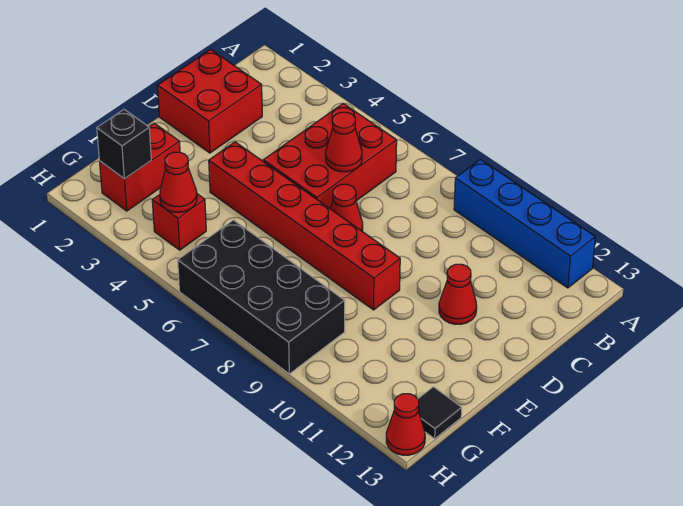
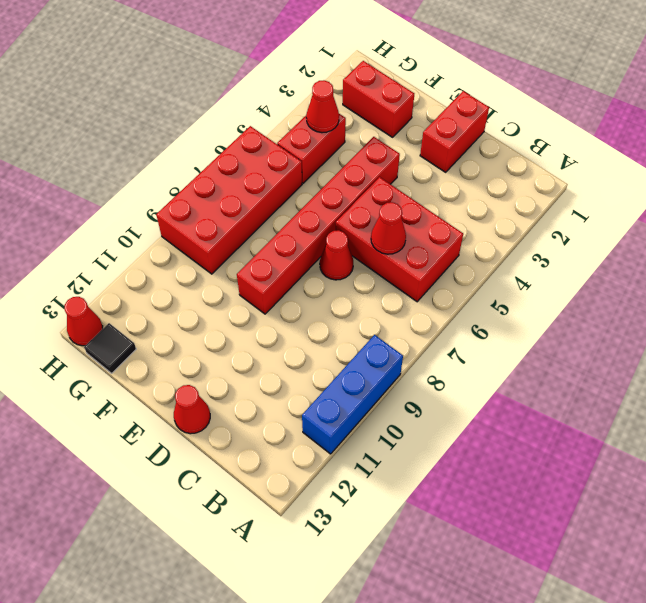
blue 1x4 brick [454,159,595,288] -> blue 1x3 brick [302,335,403,454]
red 2x2 brick [158,49,262,153] -> red 1x2 brick [420,91,489,172]
red 1x1 cone [439,264,477,324] -> red 1x1 cone moved to [174,385,210,434]
black 1x1 brick [97,110,151,179] -> none
red 1x1 brick [152,194,206,250] -> red 1x2 brick [277,114,346,183]
black 2x4 brick [178,220,345,374] -> red 2x4 brick [156,126,302,274]

